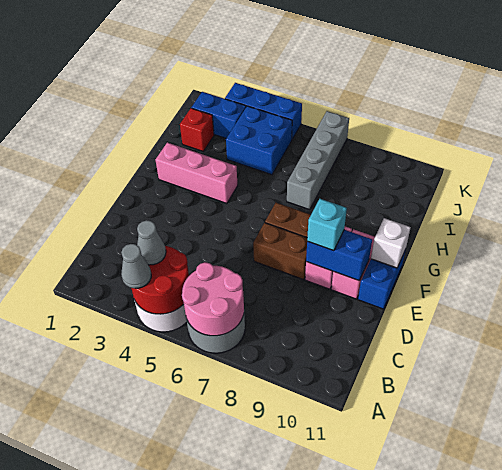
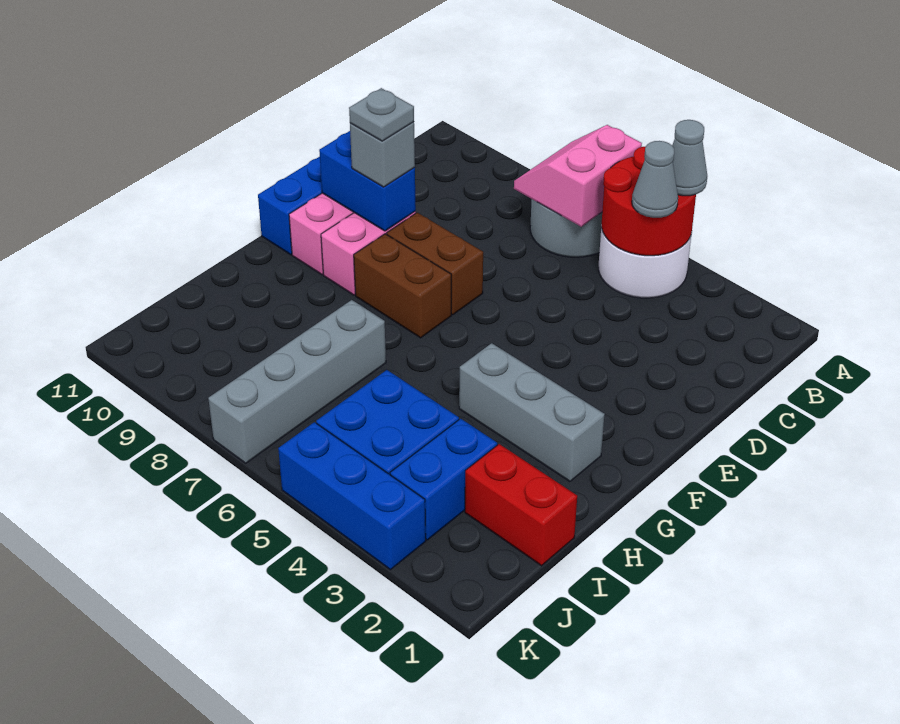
pink 2x2 round brick [182,262,244,336] -> pink 2x2 slope [514,125,642,227]
cyan 1x1 brick [307,199,347,251] -> grey 1x1 brick [350,122,415,187]
none -> grey 1x1 plate [349,88,414,141]
white 1x1 brick [371,218,411,268] -> none
pink 1x3 brick [156,143,238,204] -> grey 1x3 brick [459,343,605,481]
red 1x1 brick [180,108,214,151] -> red 1x2 brick [465,444,577,566]
blue 1x2 brick [191,92,246,138] -> blue 1x2 brick turned to [390,419,497,540]

